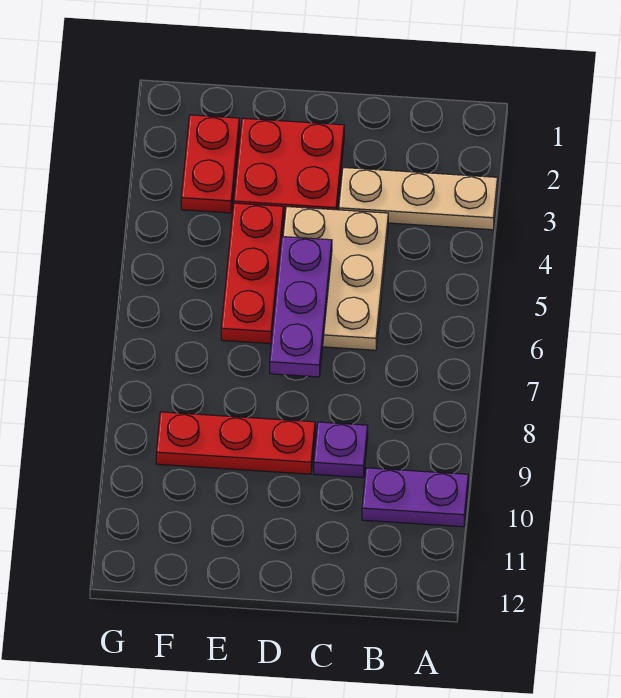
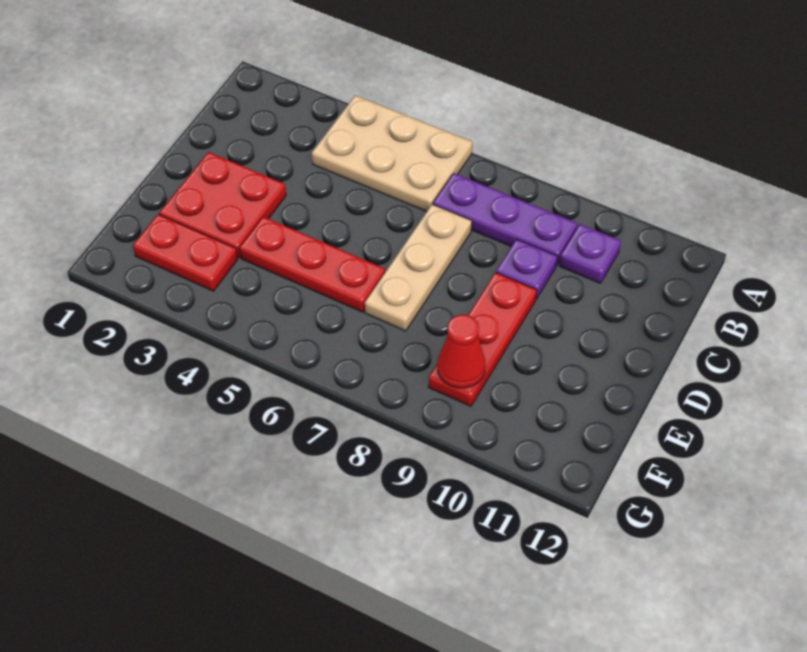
tan 1x3 plate [339,168,498,230] -> tan 1x3 plate moved to [365,204,472,331]
purple 1x2 plate [362,468,468,527] -> purple 1x1 plate [559,224,621,283]
tan 2x3 plate [283,207,388,350] -> tan 2x3 plate moved to [312,95,472,212]
purple 1x3 plate [270,237,332,377] -> purple 1x3 plate moved to [433,173,578,265]
none -> red 1x1 cone [437,315,485,388]

